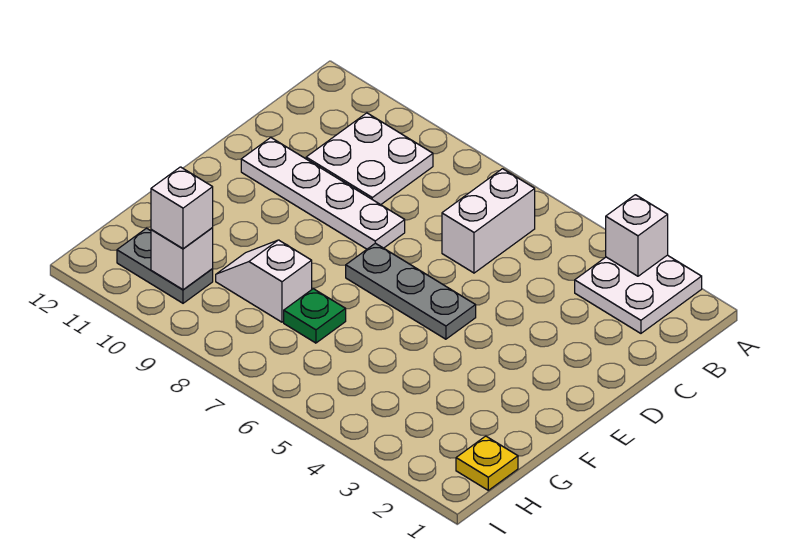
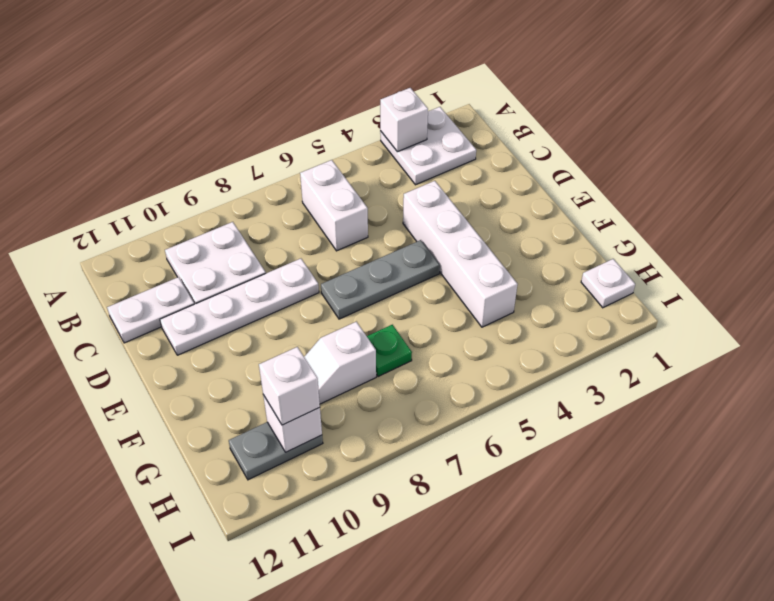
none -> white 1x2 plate [107,277,194,343]
none -> white 1x4 brick [403,181,518,327]
yellow 1x1 plate [456,436,518,490] -> white 1x1 plate [581,259,635,308]

